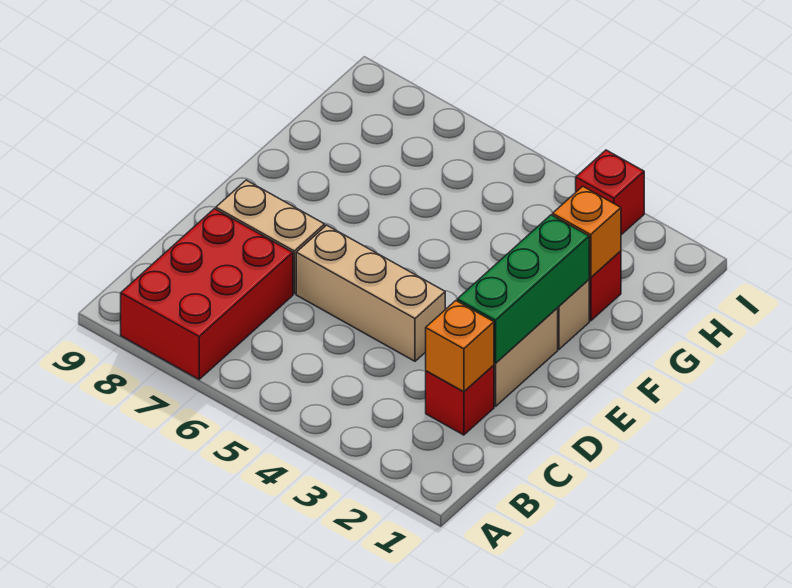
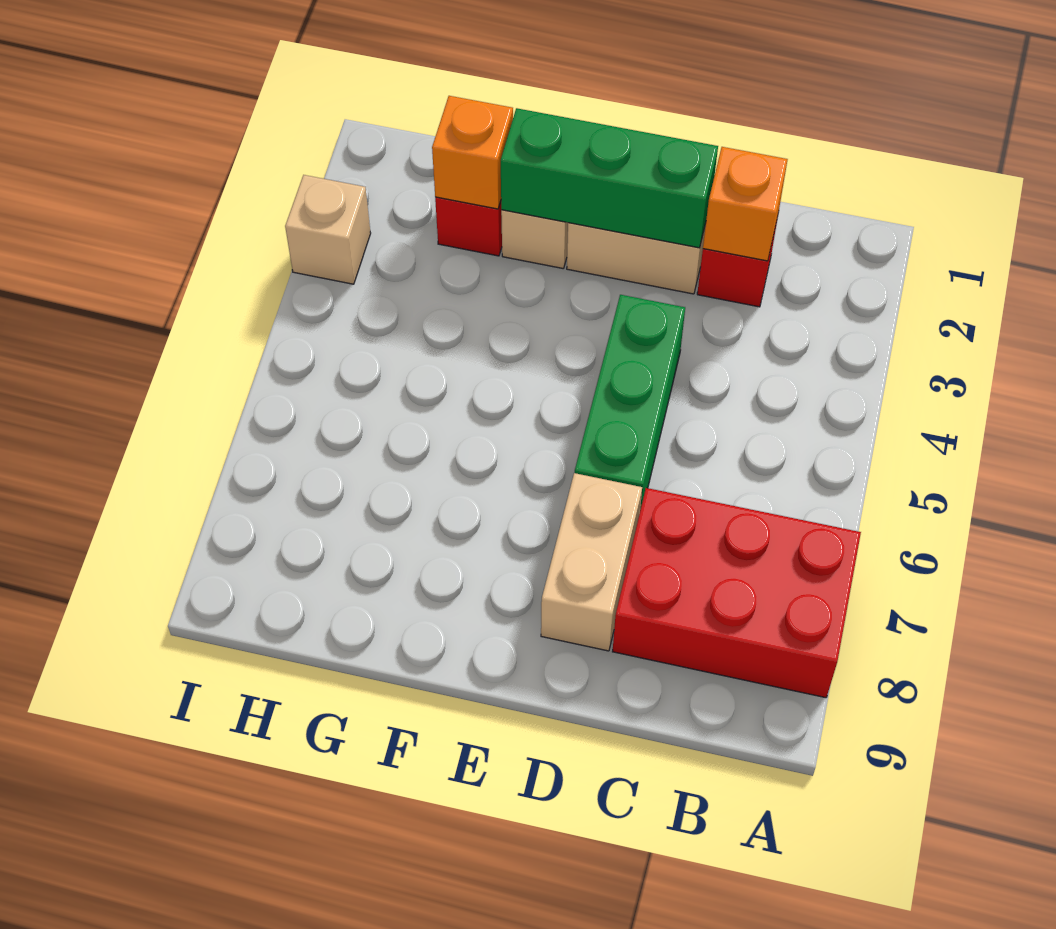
tan 1x3 brick [296,225,445,361] -> green 1x3 brick [575,295,685,510]
red 1x1 brick [576,150,644,235] -> tan 1x1 brick [285,175,371,284]

